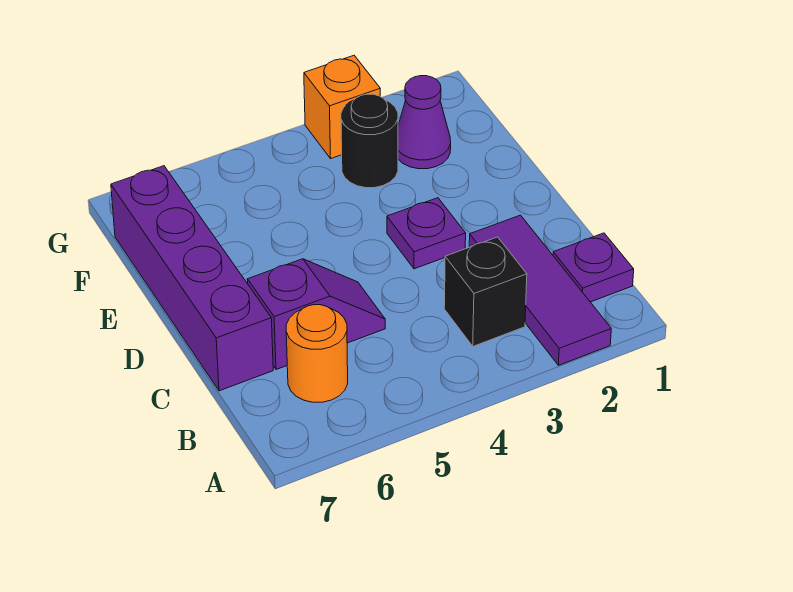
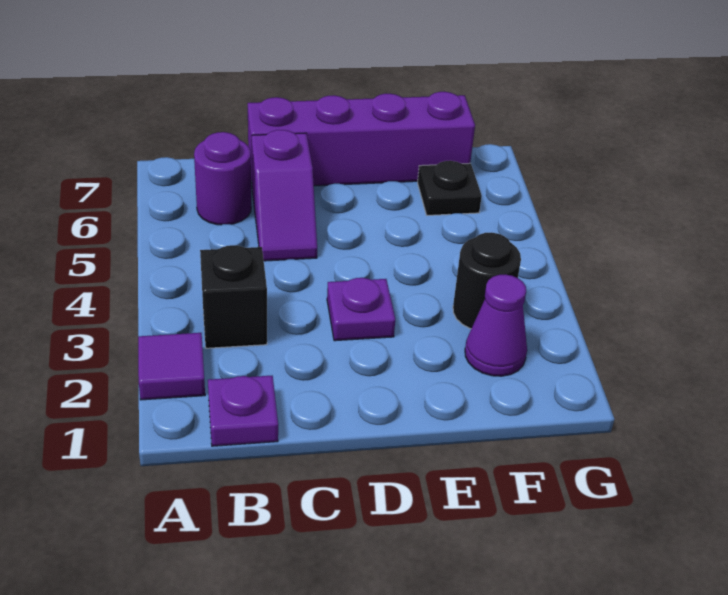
purple 1x3 tile [469,215,611,365] -> purple 1x1 tile [138,333,205,400]
orange 1x1 round brick [286,305,348,402] -> purple 1x1 round brick [194,132,251,225]
none -> black 1x1 plate [418,161,482,215]
orange 1x1 brick [304,56,380,158] -> none

